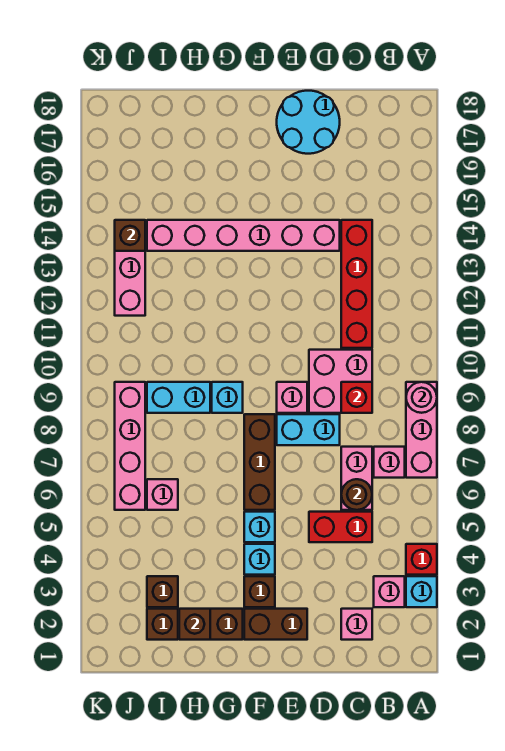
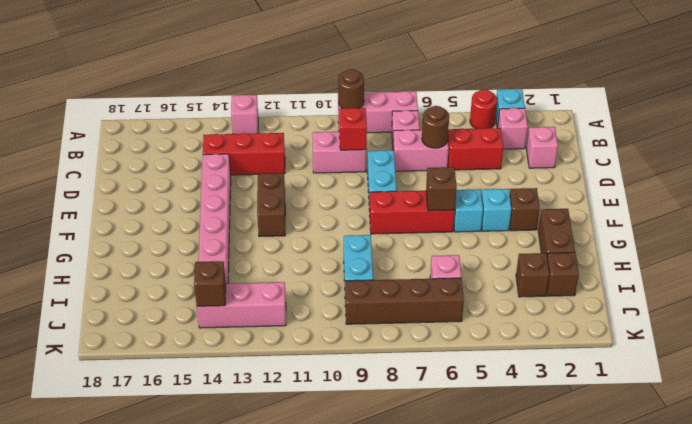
red 1x1 brick [406,544,437,575] -> red 1x1 round brick [470,89,497,129]
pink 1x1 round brick [406,382,437,413] -> brown 1x1 round brick [338,69,364,109]
red 1x2 brick [309,512,372,542] -> red 1x2 brick turned to [448,128,503,170]
pink 2x2 brick [309,350,372,413] -> pink 1x2 brick [312,131,366,173]
red 1x4 brick [341,220,372,348] -> red 1x3 brick [203,133,285,175]
cyan 2x2 round brick [277,91,340,154] -> none
brown 1x2 brick [244,609,307,640] -> brown 1x2 brick moved to [257,173,285,237]
pink 1x1 brick [277,382,307,413] -> pink 1x1 brick moved to [231,95,258,134]
brown 1x3 brick [244,414,275,510] -> red 1x3 brick [370,191,455,234]
cyan 1x1 brick [212,382,243,413] -> none
brown 1x1 brick [179,609,210,640] -> brown 1x1 brick moved to [426,167,457,211]
pink 1x4 brick [115,382,145,510] -> brown 1x4 brick [345,278,464,324]

